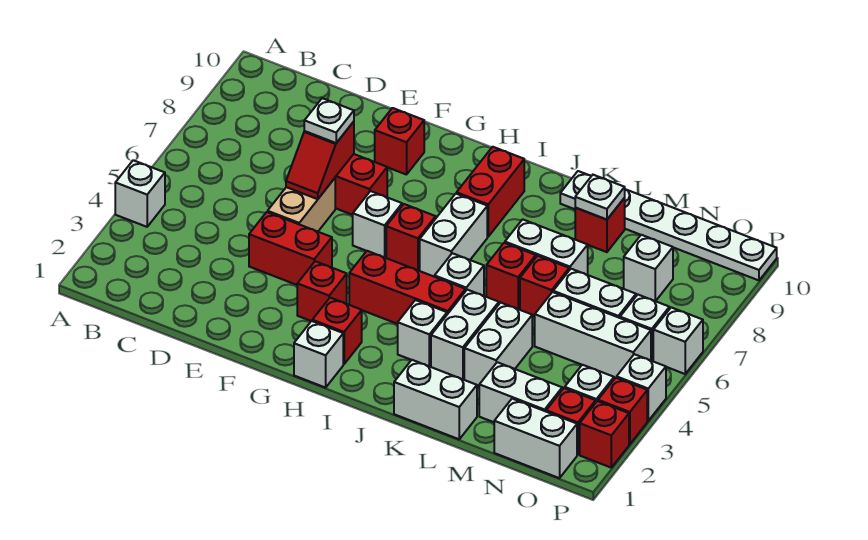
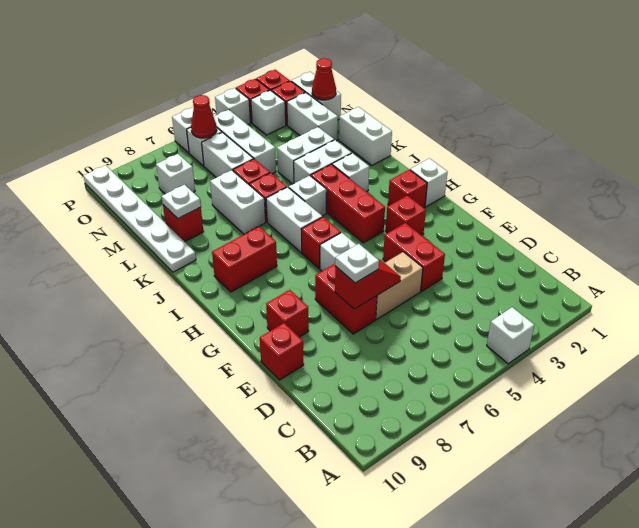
none -> red 1x1 brick [260,323,304,380]
white 1x2 brick [420,194,487,277] -> white 1x2 brick turned to [266,187,322,252]
none -> red 1x1 cone [312,58,336,100]
none -> red 1x1 cone [191,95,217,138]

